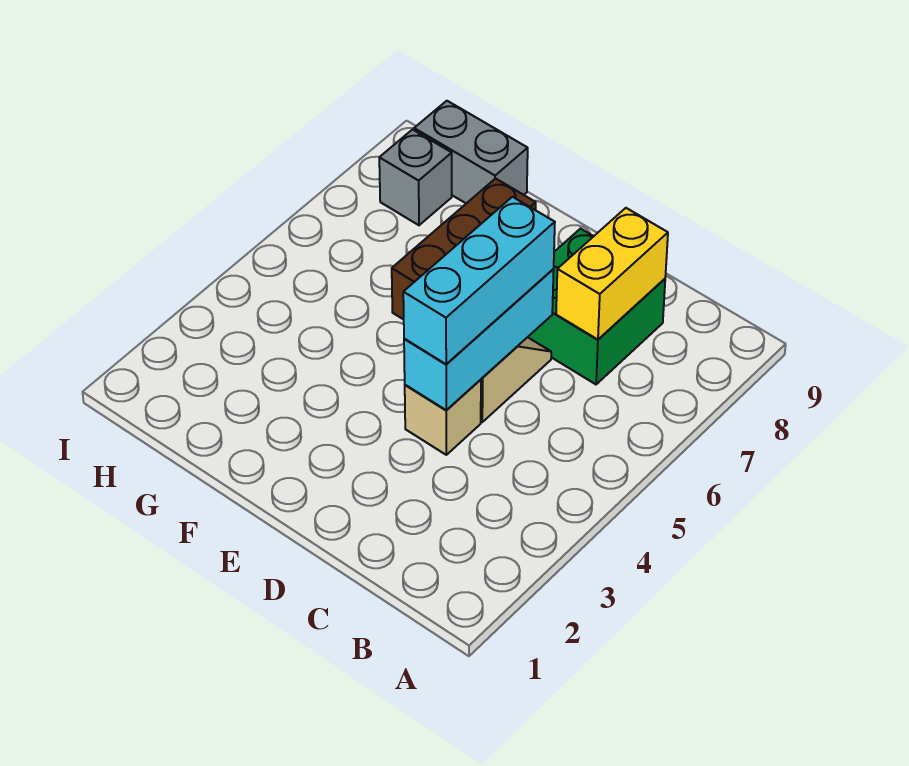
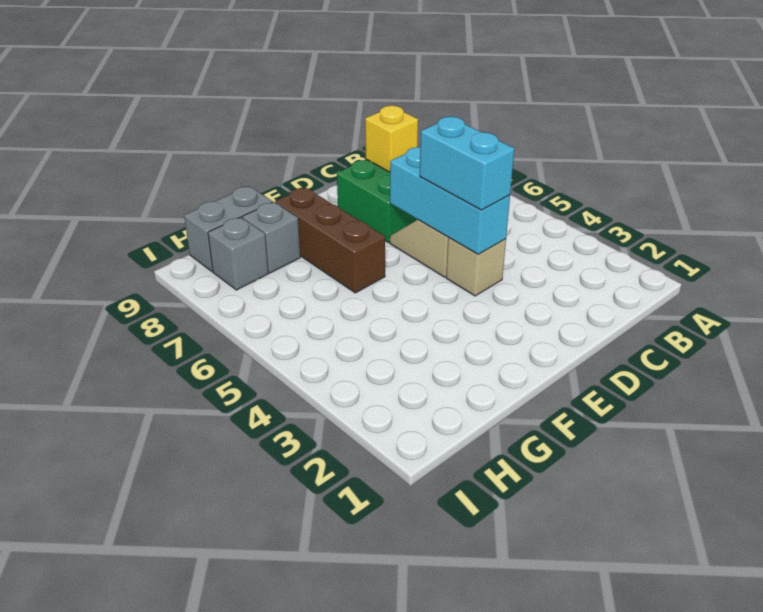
yellow 1x2 brick [556,208,668,340] -> yellow 1x1 brick [365,106,418,172]
cyan 1x3 brick [403,197,555,364] -> cyan 1x2 brick [420,117,514,210]
none -> grey 1x1 brick [242,202,300,273]

